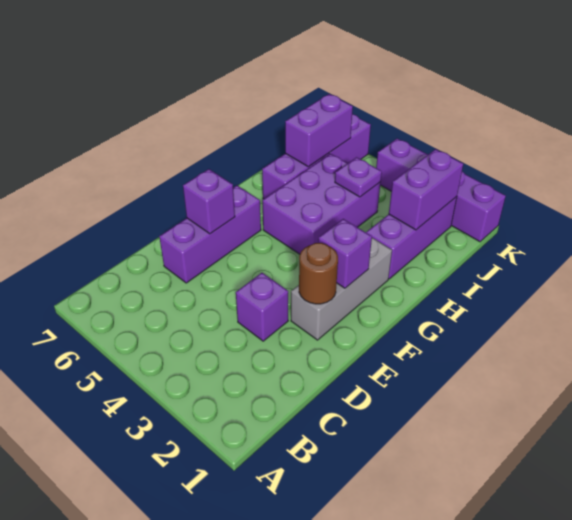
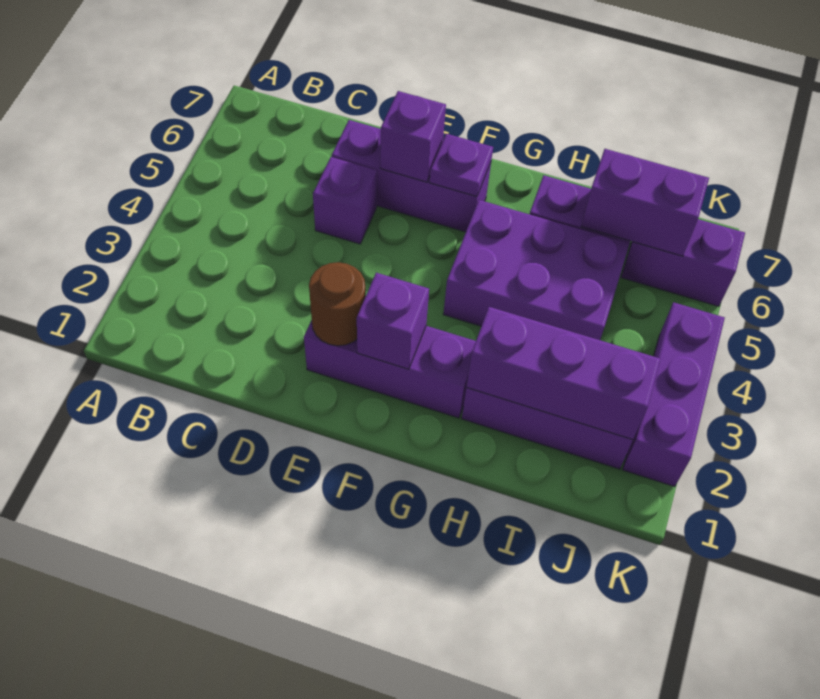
purple 1x1 brick [236,273,288,341] -> purple 1x1 brick moved to [313,157,377,244]
grey 1x3 brick [291,238,392,340] -> purple 1x3 brick [304,320,476,418]
purple 1x2 brick [389,149,463,230] -> purple 1x3 brick [466,307,661,440]
purple 1x1 plate [335,157,382,197] -> purple 1x1 plate moved to [430,134,493,197]
purple 1x4 brick [376,139,506,242] -> purple 1x3 brick [623,302,725,487]

